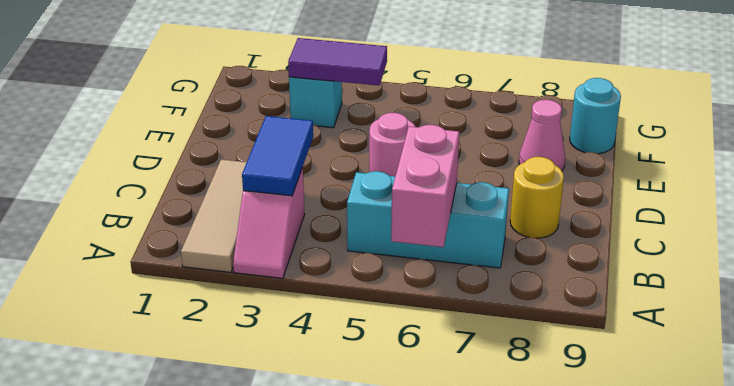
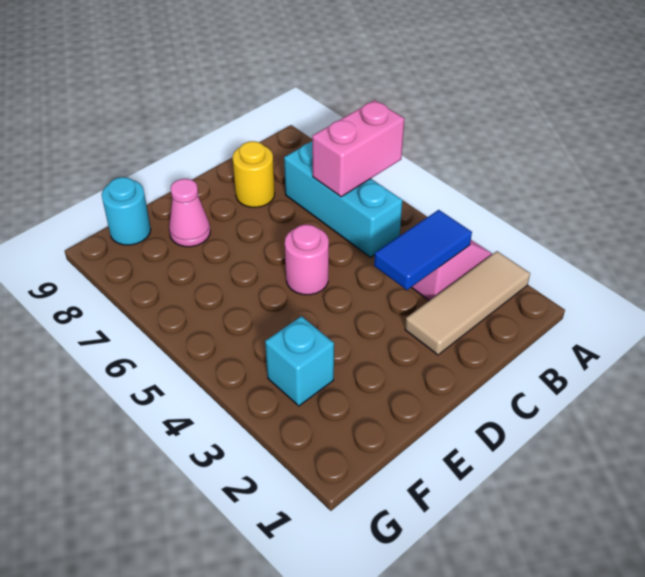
purple 1x2 tile [288,38,387,86] -> none

